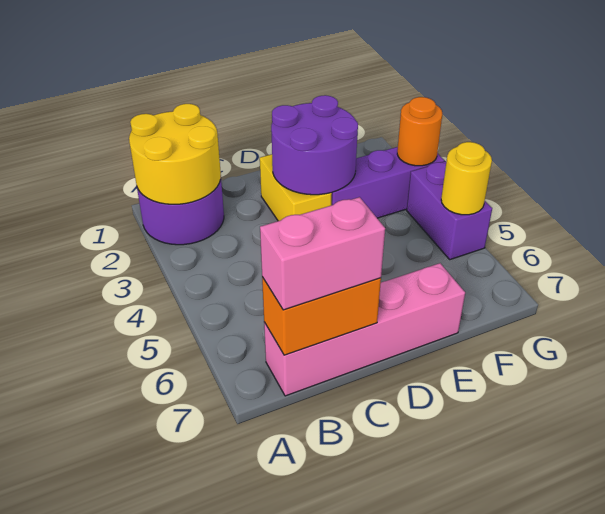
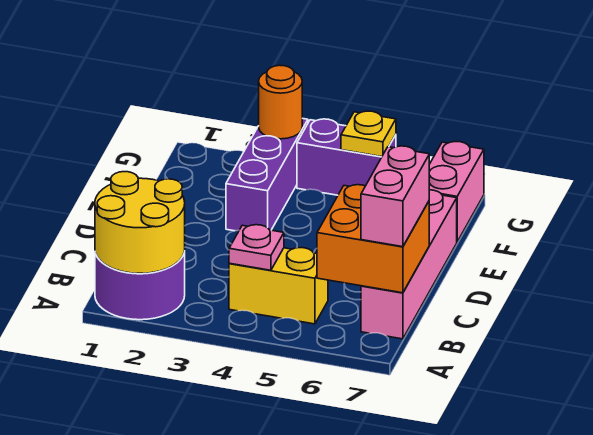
none -> pink 1x1 plate [229,225,284,270]
orange 1x2 brick [262,277,381,355] -> orange 2x2 brick [317,185,429,293]
yellow 1x2 brick [260,154,332,221] -> yellow 1x2 brick moved to [229,248,328,324]
purple 2x2 round brick [271,95,358,195] -> none
none -> pink 1x2 brick [429,142,484,242]
yellow 1x1 round brick [441,142,492,215] -> yellow 1x1 plate [341,111,396,157]

